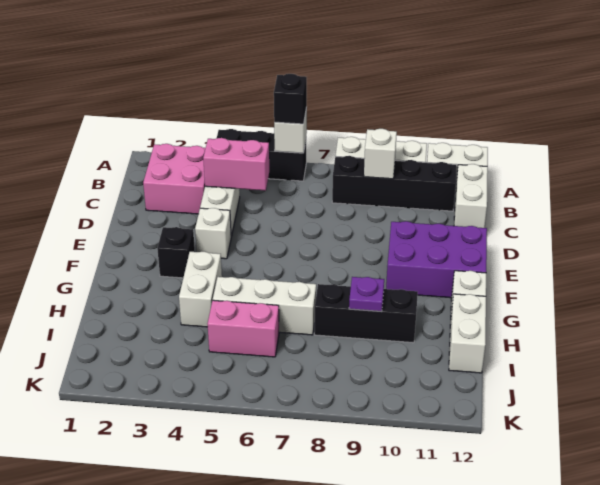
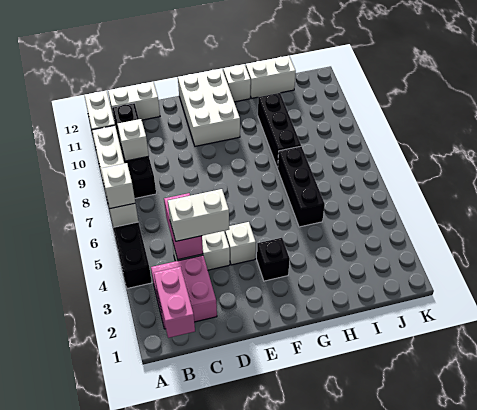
black 1x1 brick [274,74,307,124] -> white 1x1 brick [101,163,135,209]
purple 2x3 brick [386,221,487,298] -> white 2x3 brick [178,69,240,146]
white 1x2 brick [179,252,222,327] -> white 1x2 brick moved to [168,189,229,241]
white 1x3 brick [213,277,316,335] -> black 1x3 brick [278,146,325,227]
purple 1x1 plate [349,277,384,312] -> none
pink 1x2 brick [208,300,279,357] -> pink 1x2 brick moved to [154,267,195,338]

